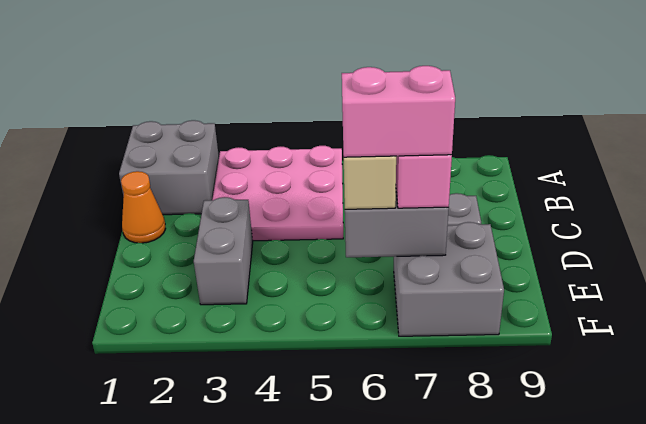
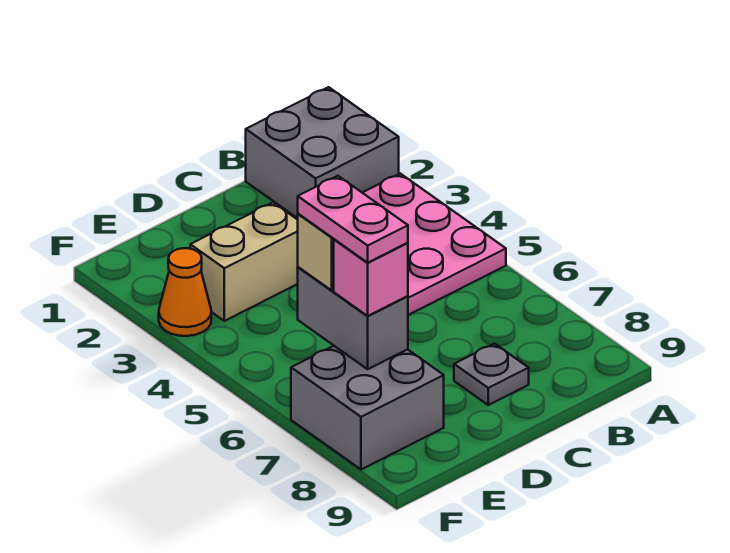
orange 1x1 cone [121,171,166,243] -> orange 1x1 cone moved to [159,248,211,336]
grey 1x2 brick [194,197,253,305] -> tan 1x2 brick [190,203,298,321]
pink 1x2 brick [342,66,455,157] -> pink 1x2 plate [298,176,408,263]

